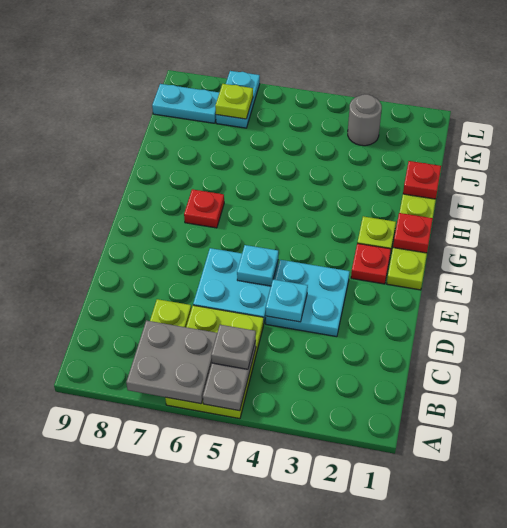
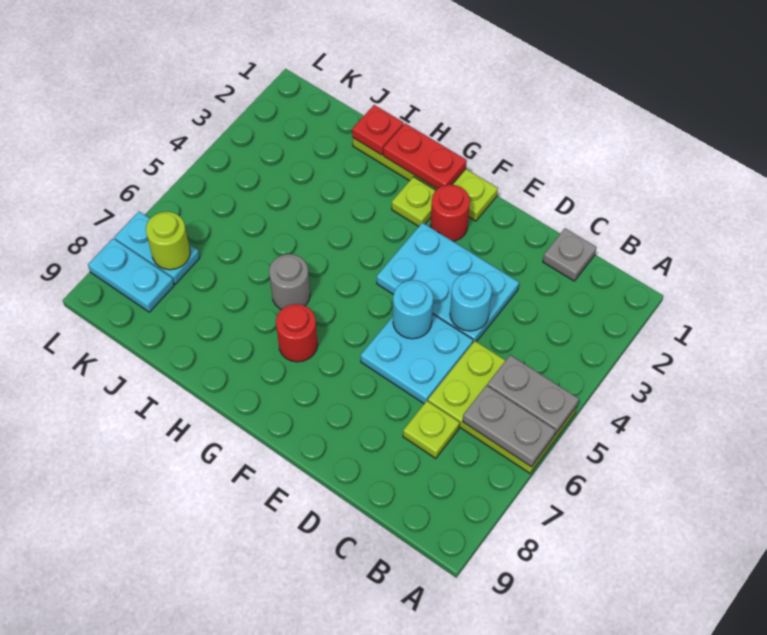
grey 2x2 plate [126,320,217,404] -> grey 1x2 plate [463,385,555,467]
grey 1x1 plate [211,325,256,369] -> grey 1x1 plate moved to [543,228,597,281]
cyan 2x2 plate [266,260,350,337] -> cyan 2x3 plate [377,223,519,342]
cyan 1x1 plate [266,279,308,322] -> cyan 1x1 round brick [450,273,492,331]
cyan 1x1 plate [237,245,278,286] -> cyan 1x1 round brick [393,280,433,339]
red 1x1 plate [351,243,391,284] -> red 1x1 round brick [430,185,470,241]
red 1x1 plate [393,213,433,253] -> red 1x2 plate [383,123,467,189]
red 1x1 plate [184,189,224,228] -> red 1x1 round brick [276,304,318,362]
grey 1x1 round brick [348,94,382,146] -> grey 1x1 round brick moved to [269,254,310,310]
lime 1x1 plate [215,84,253,119] -> lime 1x1 round brick [146,212,190,270]
cyan 1x2 plate [152,84,219,123] -> cyan 1x2 plate turned to [88,238,174,312]

